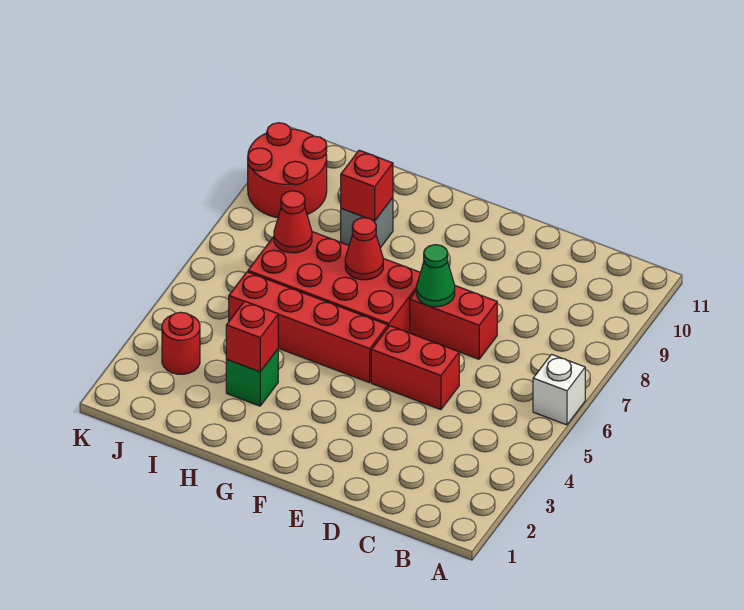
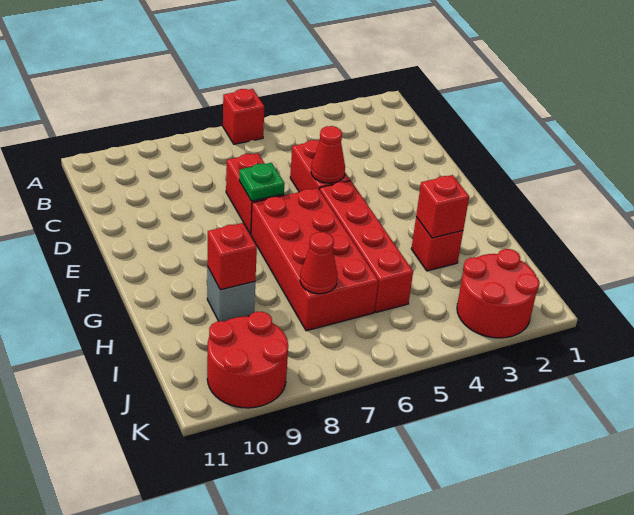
white 1x1 brick [533,354,585,425] -> red 1x1 brick [223,89,264,144]
green 1x1 cone [417,245,455,307] -> green 1x1 plate [239,163,285,201]
red 1x1 cone [345,218,383,280] -> red 1x1 cone moved to [311,126,345,183]
green 1x1 brick [226,349,278,406] -> red 1x1 brick [411,217,463,271]
red 1x1 round brick [162,312,200,374] -> red 2x2 round brick [457,249,540,338]

